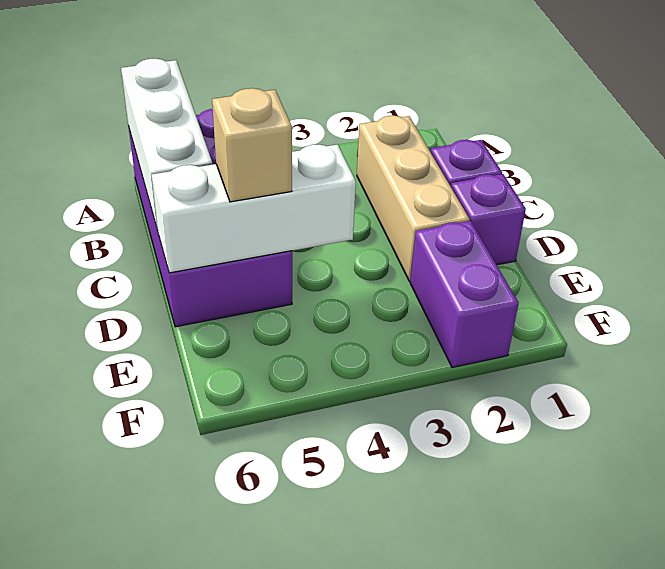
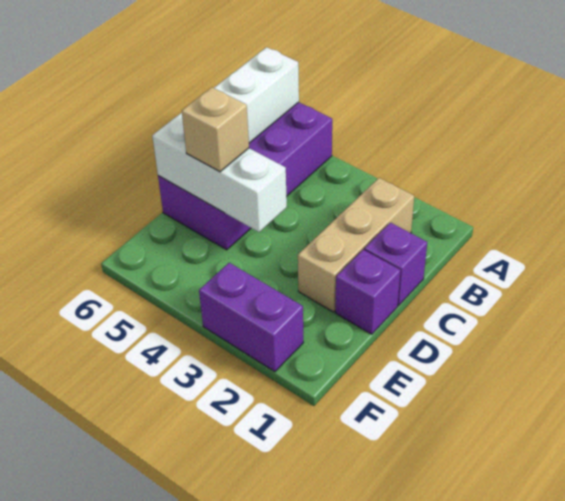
purple 1x2 brick [410,221,519,367] -> purple 1x2 brick turned to [199,263,303,372]

